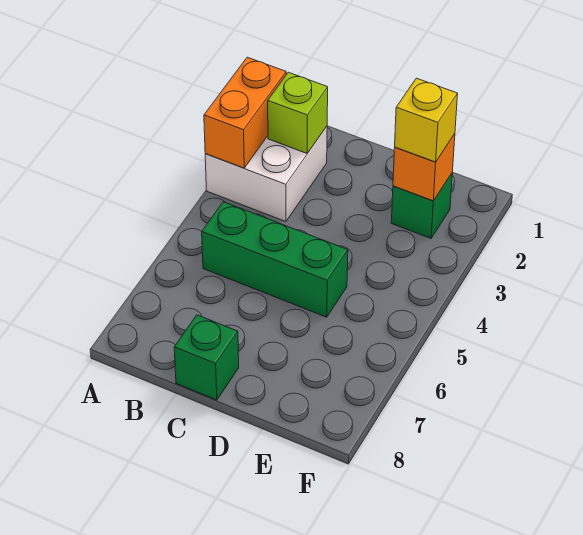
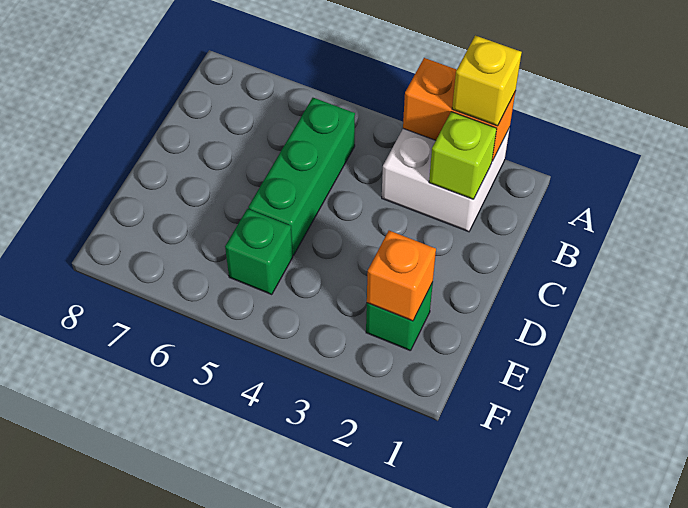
green 1x1 brick [174,315,239,400] -> green 1x1 brick moved to [225,209,293,294]
yellow 1x1 brick [395,78,458,162] -> yellow 1x1 brick moved to [452,36,522,126]

